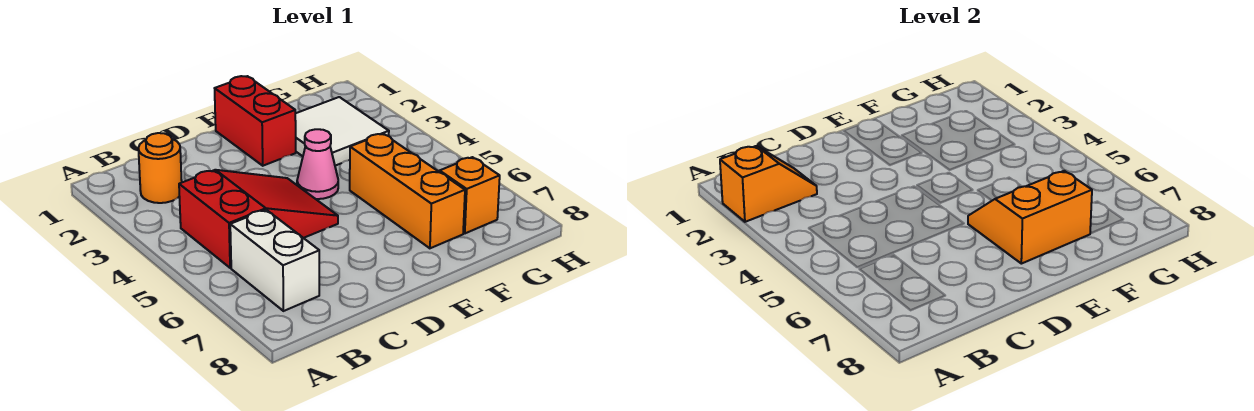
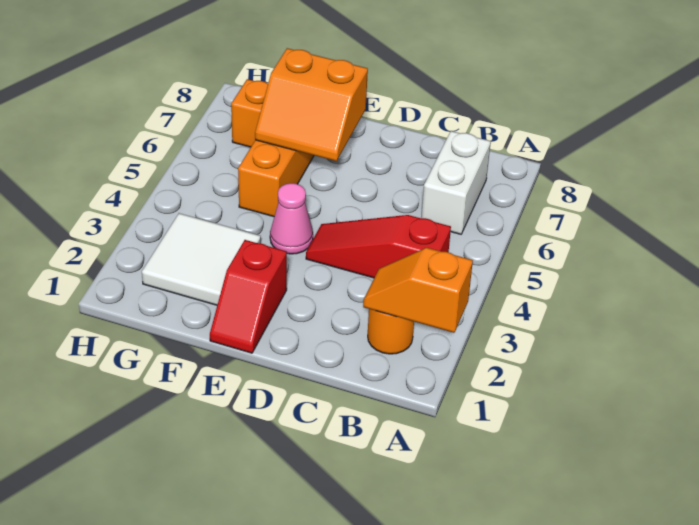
red 2x3 slope [179,170,338,268] -> red 1x3 slope [306,215,451,278]
red 1x2 brick [215,76,296,166] -> red 1x2 slope [210,240,287,353]

